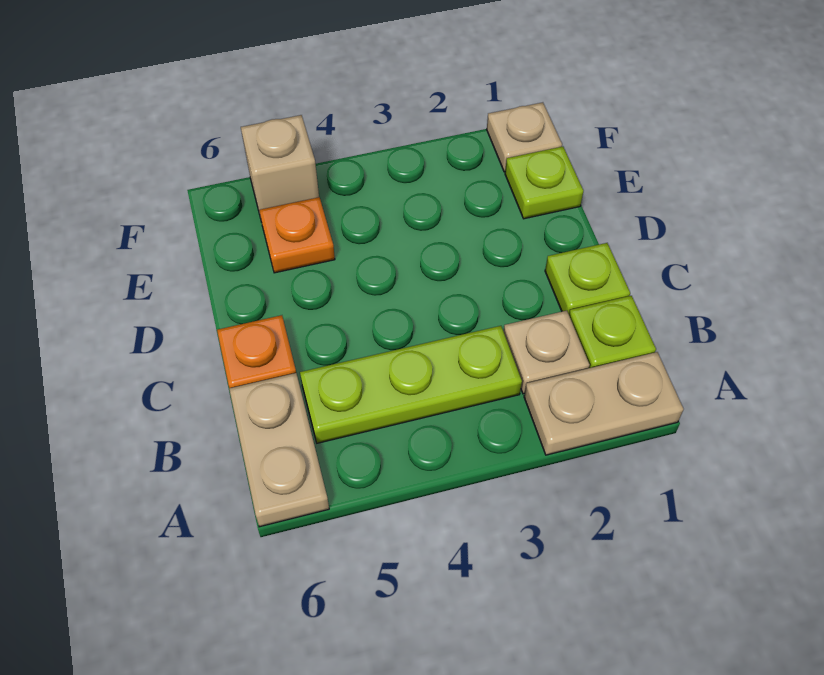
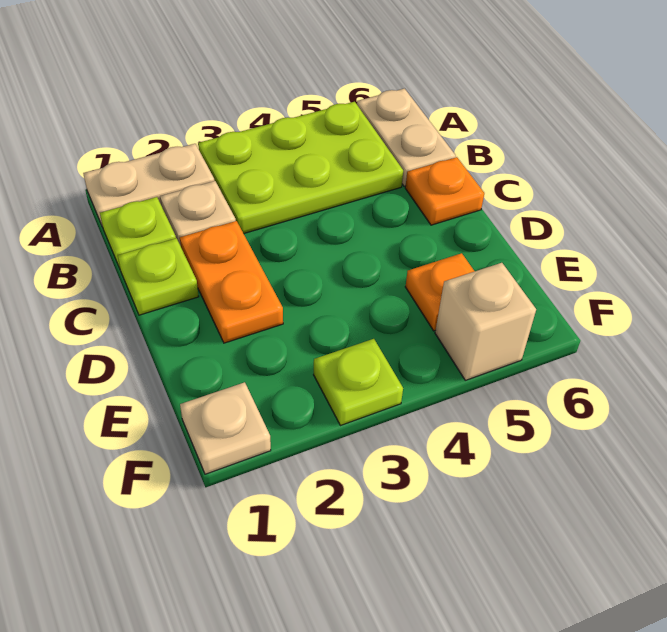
lime 1x3 plate [300,326,522,443] -> lime 2x3 plate [198,102,403,234]
none -> orange 1x2 plate [180,221,283,343]
lime 1x1 plate [505,147,584,219] -> lime 1x1 plate moved to [314,339,403,426]

